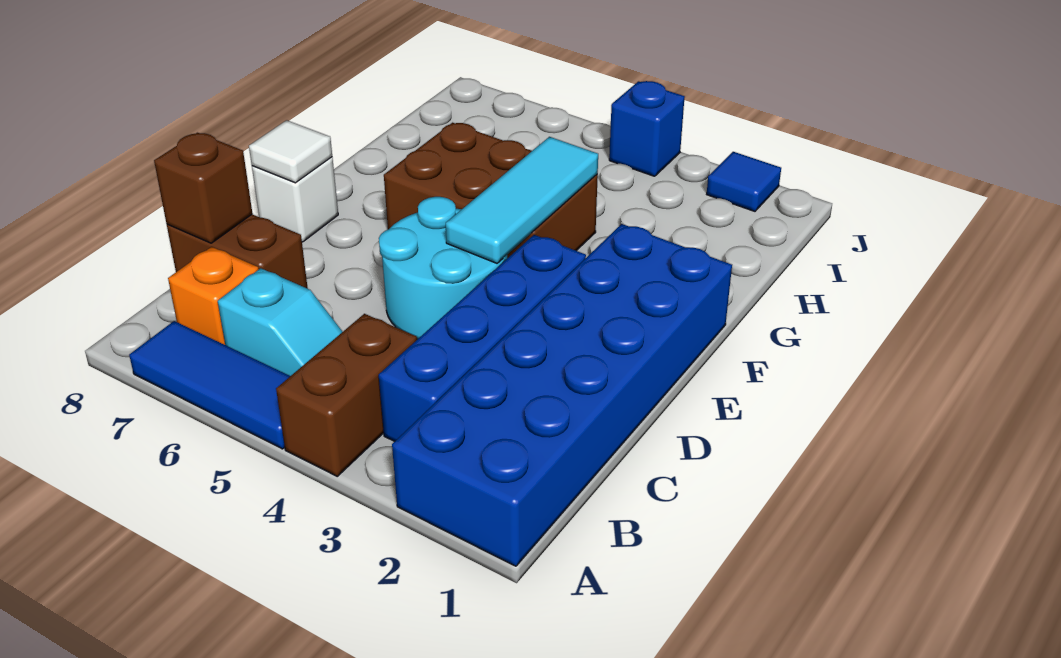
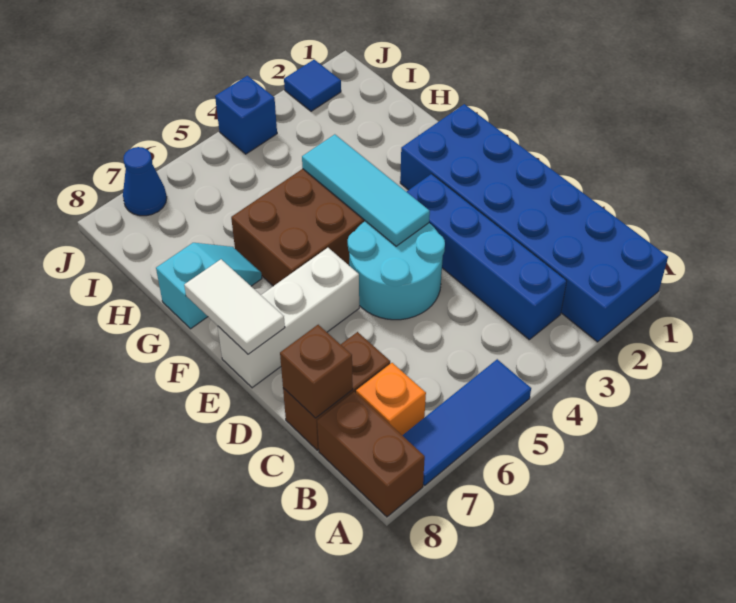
brown 1x2 brick [276,314,417,476] -> brown 1x2 brick moved to [317,392,425,517]
cyan 1x2 slope [218,268,343,376] -> cyan 1x2 slope moved to [156,243,262,329]
white 1x1 brick [252,157,338,242] -> white 1x3 brick [218,248,359,388]
white 1x1 tile [249,120,332,183] -> white 1x2 tile [184,259,285,354]
none -> blue 1x1 cone [123,147,167,216]

